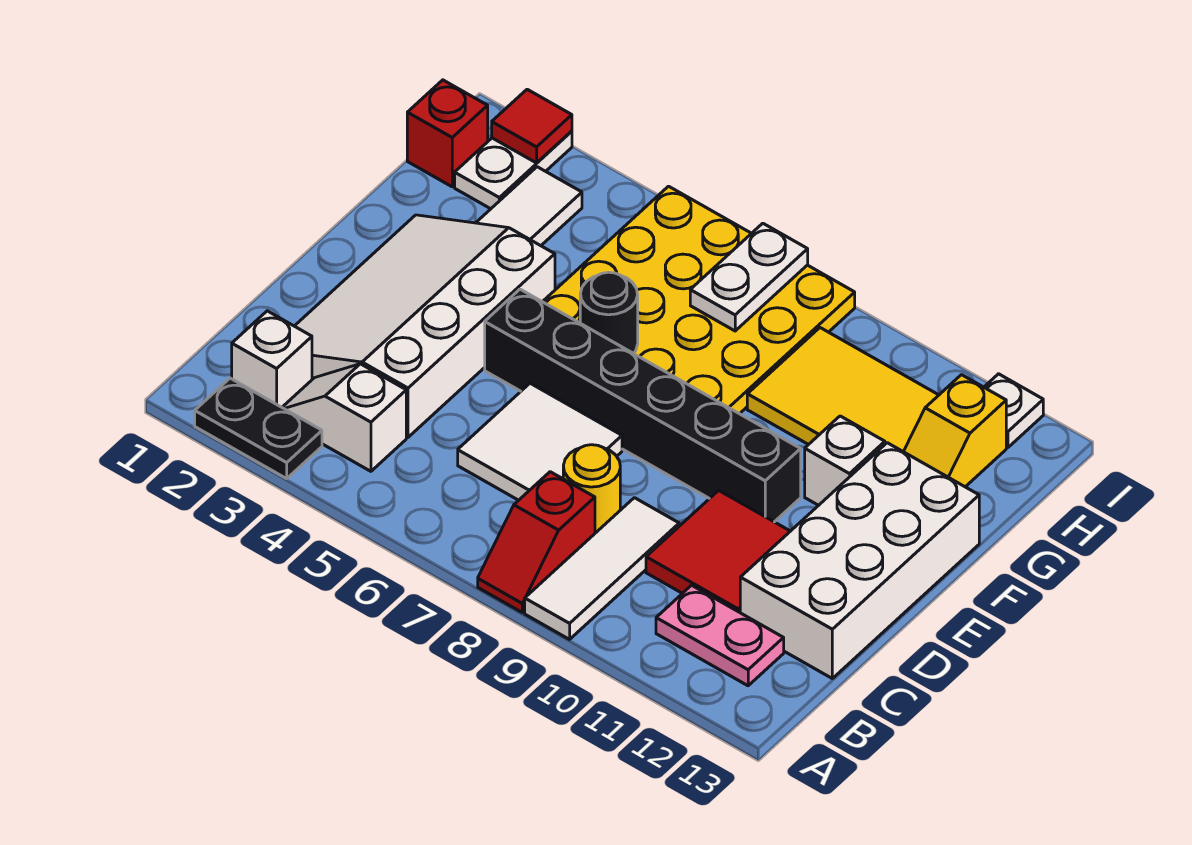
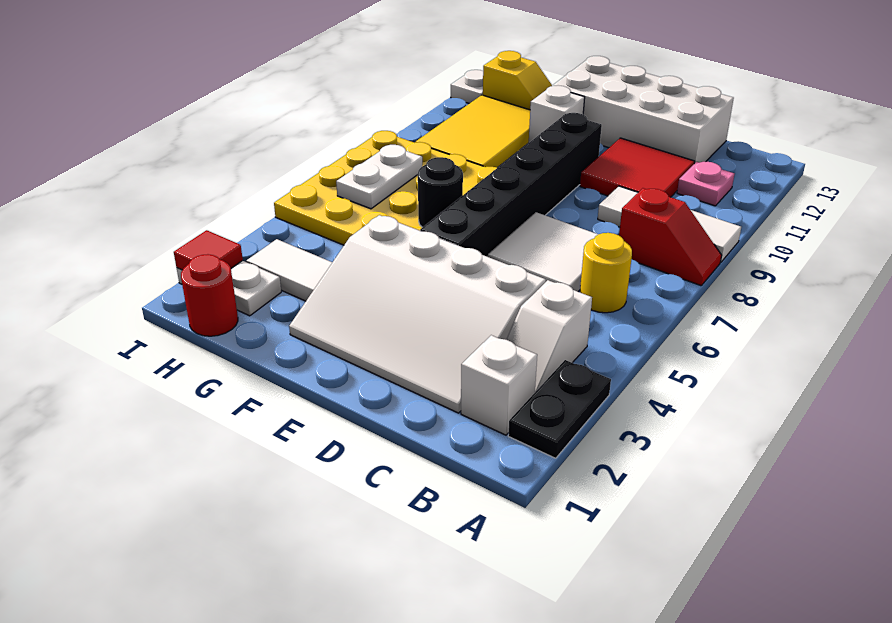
pink 1x2 plate [656,585,784,686] -> pink 1x1 plate [677,162,734,206]
yellow 1x1 round brick [563,445,620,533] -> yellow 1x1 round brick moved to [580,233,632,313]
red 1x1 brick [407,80,488,187] -> red 1x1 round brick [181,254,238,336]
white 1x2 plate [690,223,808,331] -> white 1x2 plate turned to [336,145,422,209]

